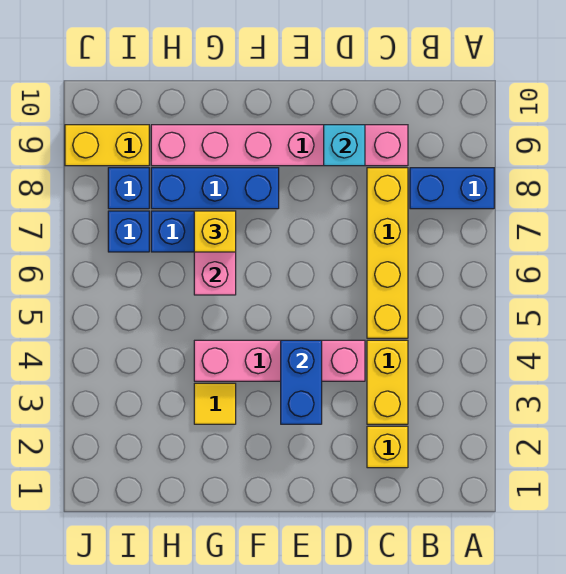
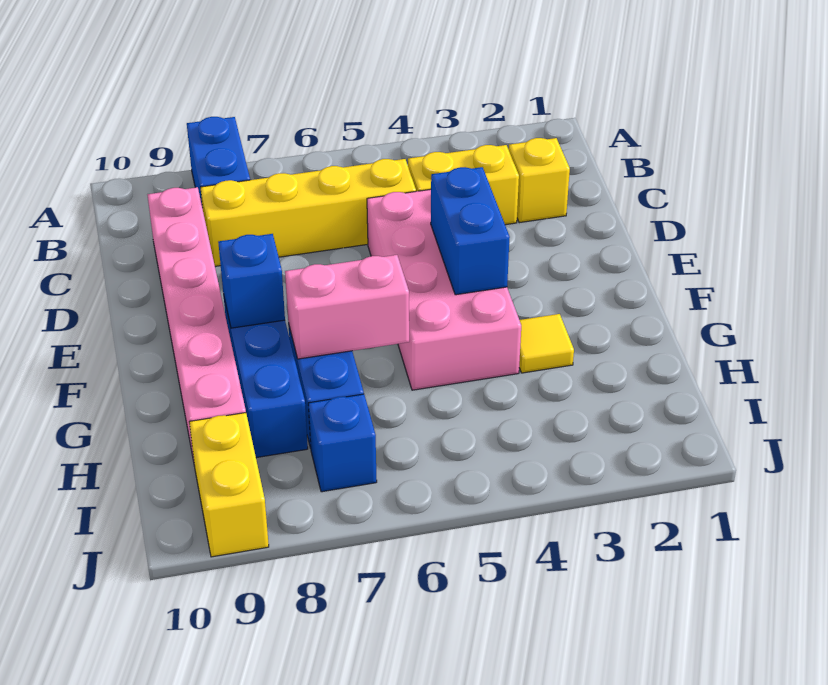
pink 1x4 brick [194,340,365,381] -> pink 2x4 brick [367,189,521,390]
cyan 1x1 brick [324,125,365,166] -> none
blue 1x2 brick [281,340,322,424] -> blue 1x2 brick turned to [431,167,510,295]
yellow 1x1 brick [194,211,236,252] -> none
blue 1x1 brick [108,168,149,209] -> blue 1x1 brick moved to [218,234,285,328]

